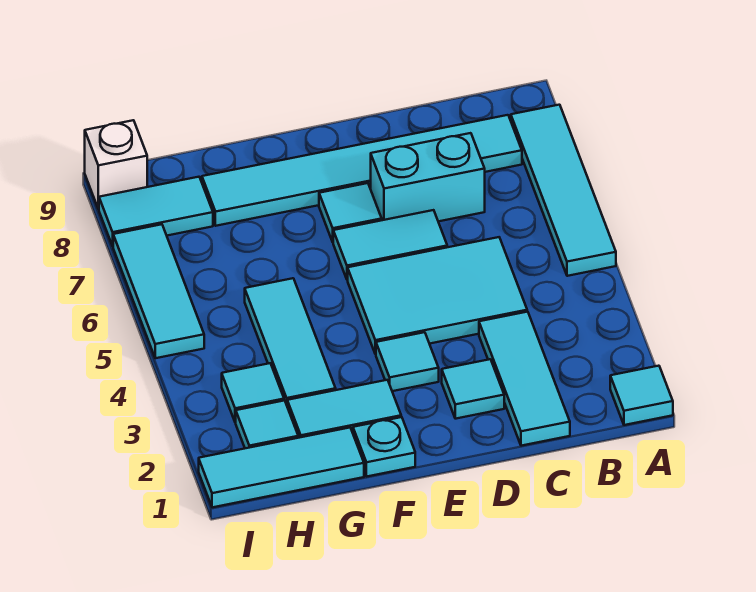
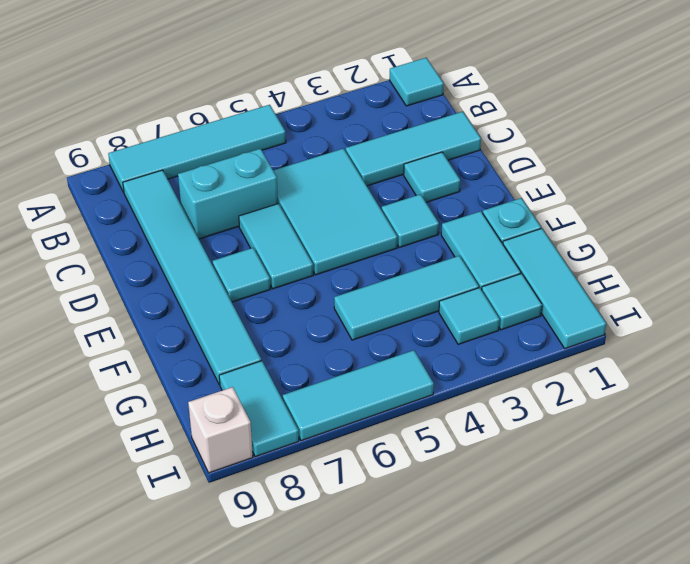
cyan 1x2 brick [371,133,485,221] -> cyan 1x2 brick turned to [178,149,278,239]

